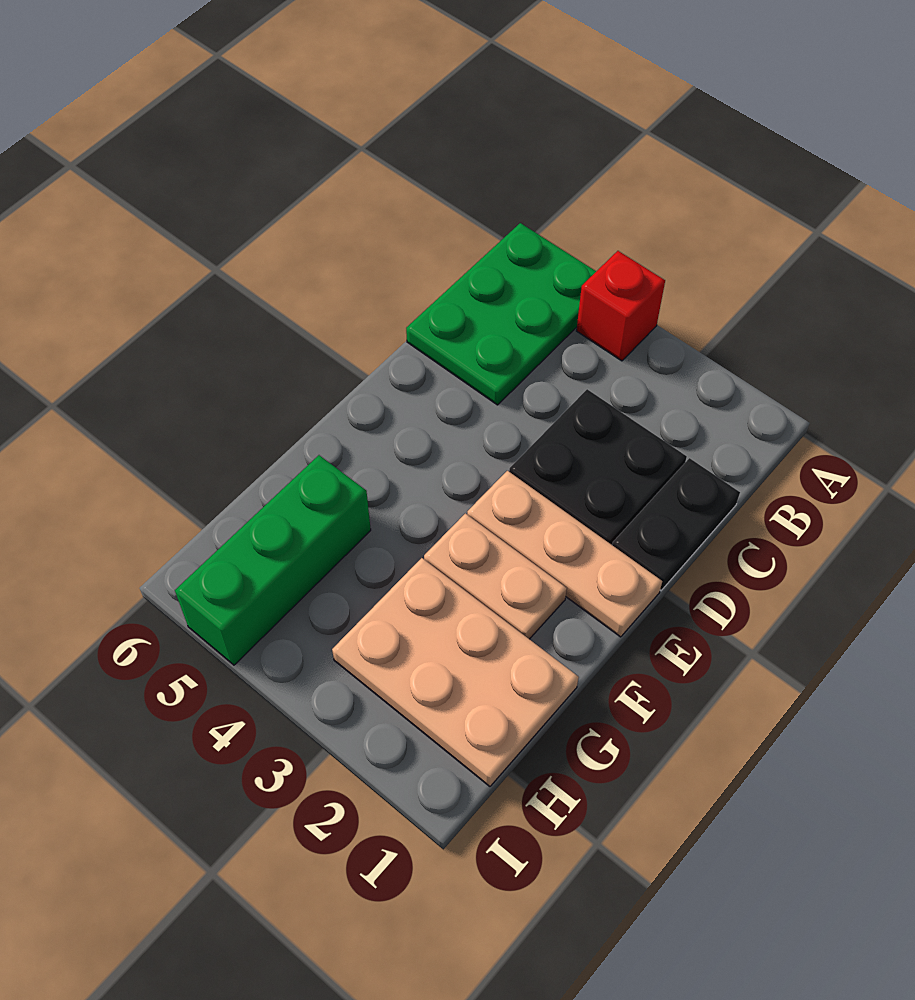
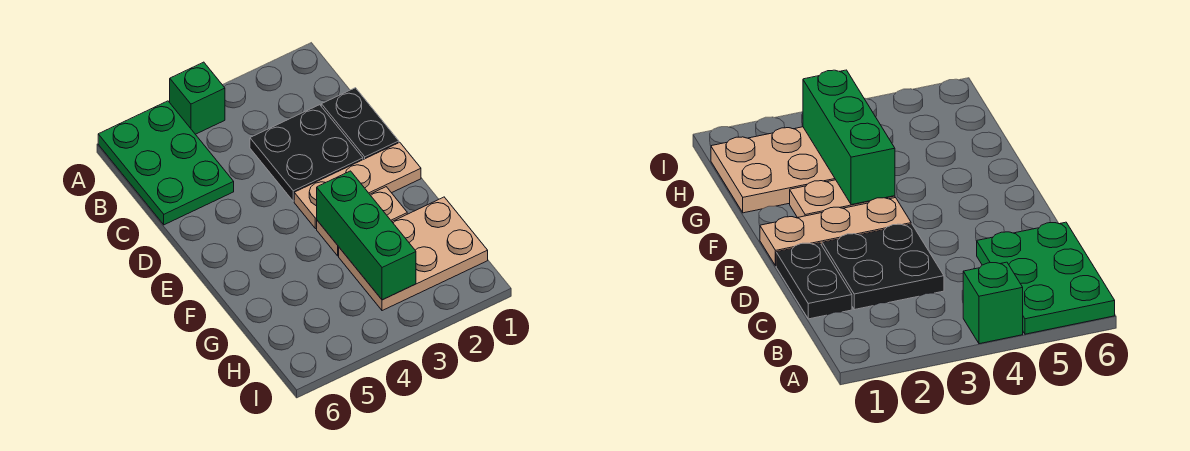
red 1x1 brick [576,251,665,361] -> green 1x1 brick [170,62,225,134]
green 1x3 brick [175,455,371,665] -> green 1x3 brick moved to [317,171,416,300]

